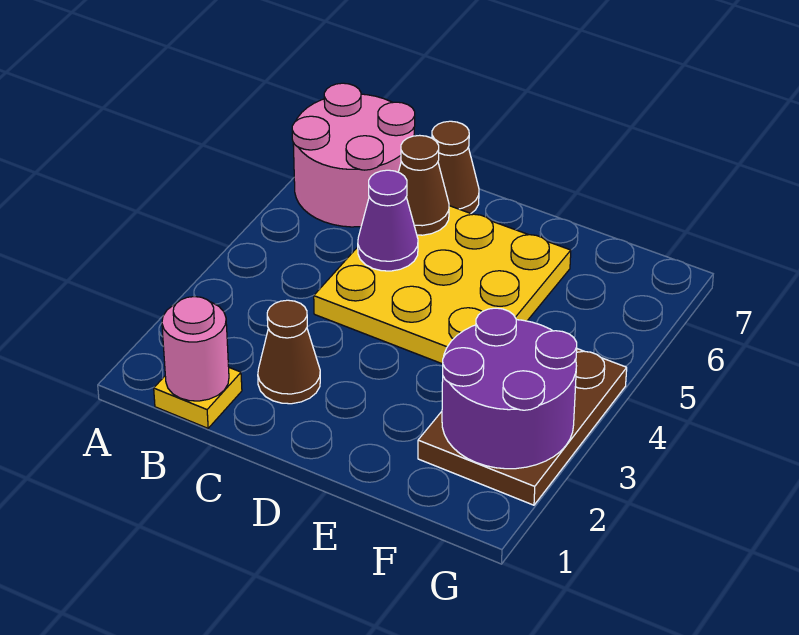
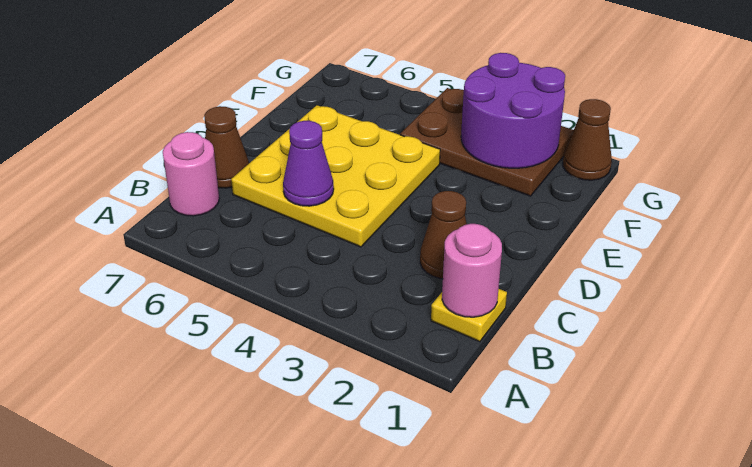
pink 2x2 round brick [292,83,415,227] -> pink 1x1 round brick [163,132,219,216]
brown 1x1 cone [399,135,449,235] -> brown 1x1 cone moved to [563,99,612,180]

